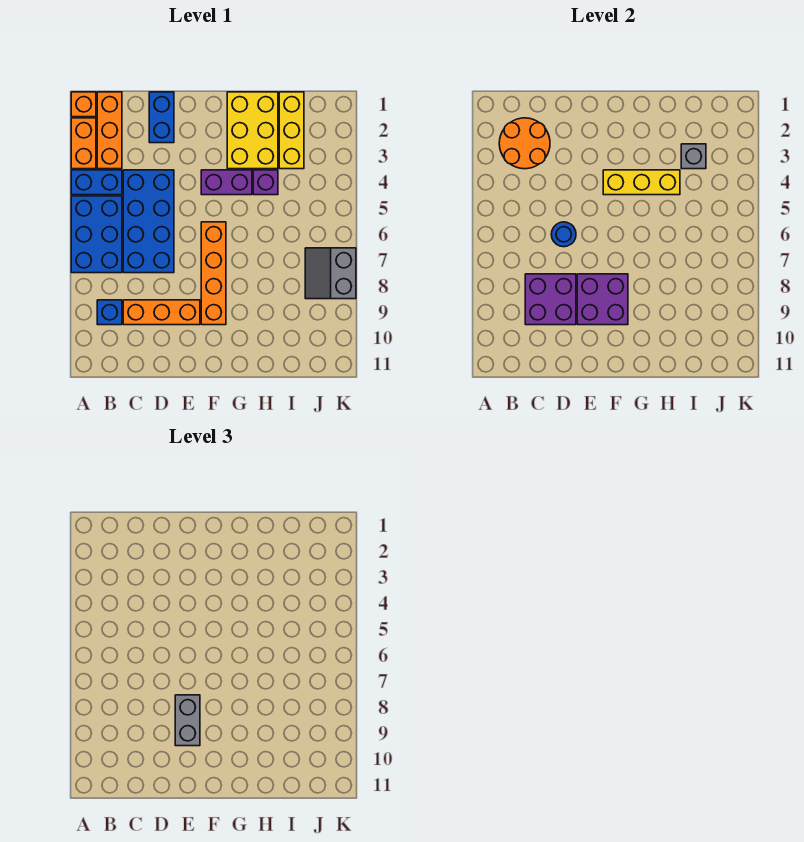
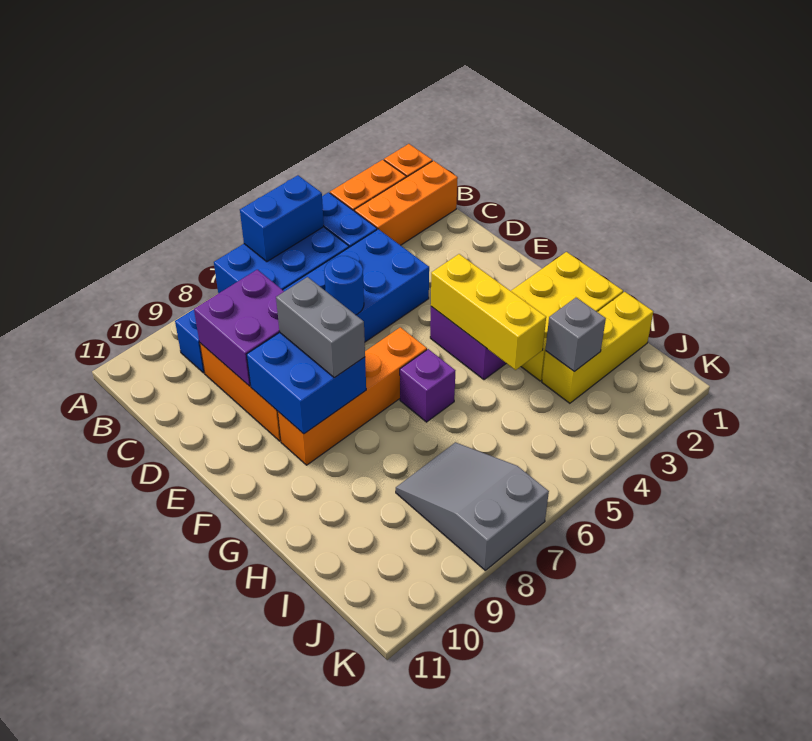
orange 2x2 round brick [499,118,550,169] -> none
blue 1x2 brick [149,92,174,143] -> blue 1x2 brick moved to [240,175,324,262]
purple 2x2 brick [577,274,628,325] -> blue 2x2 brick [247,333,366,434]
grey 1x2 brick [175,695,200,746] -> grey 1x2 brick turned to [276,277,365,378]
purple 1x1 brick [253,170,278,195] -> purple 1x1 brick moved to [400,349,455,422]
grey 2x2 slope [305,248,356,299] -> grey 2x3 slope [396,442,549,570]

